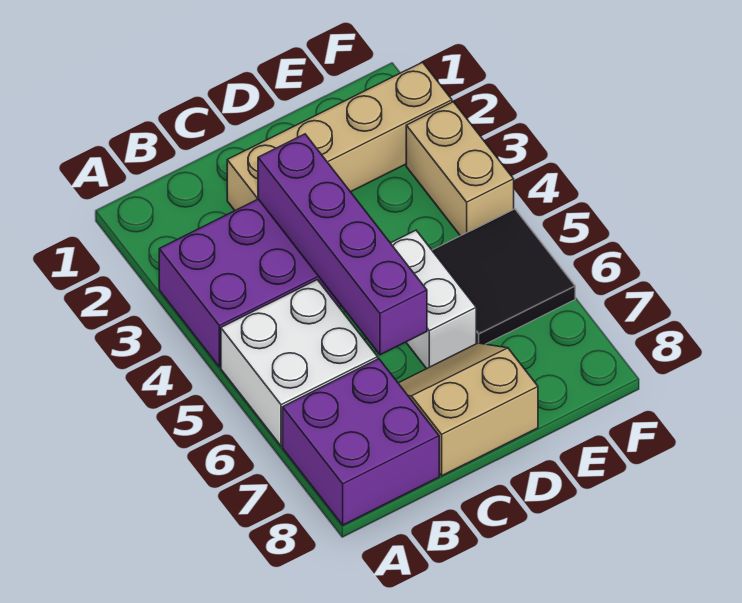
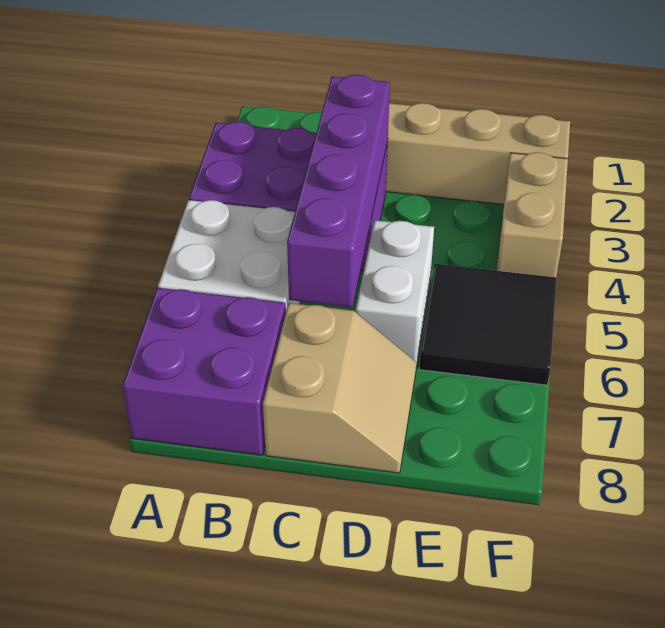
tan 2x2 slope [398,343,538,476] -> tan 2x2 slope turned to [263,303,417,473]

